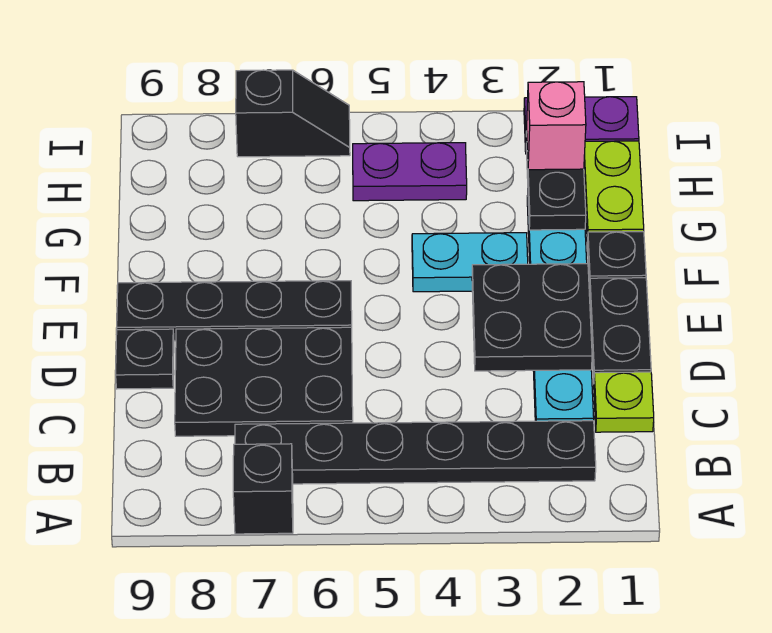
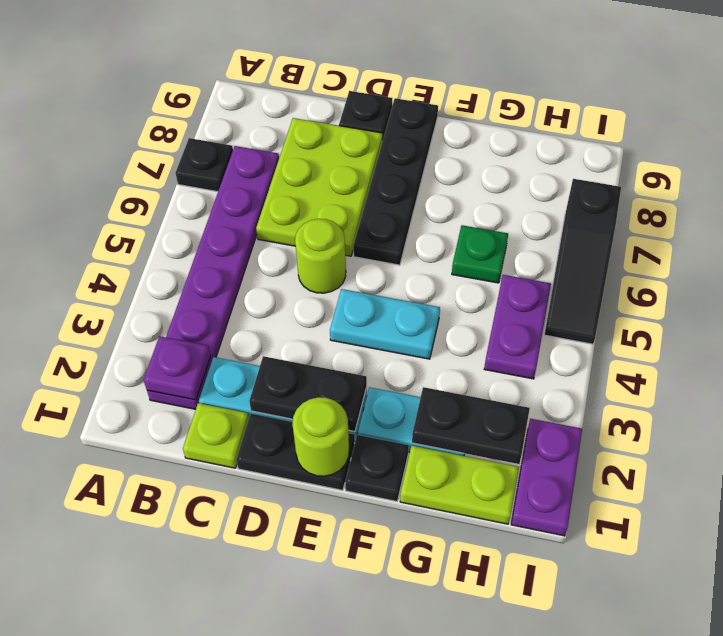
black 1x1 brick [233,444,293,534] -> black 1x1 plate [176,138,233,192]
black 1x6 plate [235,421,596,484] -> purple 1x6 plate [147,146,279,409]
none -> purple 1x1 plate [144,336,211,400]
black 2x3 plate [175,327,353,436] -> lime 2x3 plate [256,118,383,256]
black 2x2 plate [472,264,592,371] -> black 1x2 plate [249,356,367,432]
none -> lime 1x1 round brick [295,219,346,293]
none -> lime 1x1 round brick [292,397,349,476]
cyan 1x2 plate [412,233,528,292] -> cyan 1x2 plate turned to [330,289,440,359]
none -> green 1x1 plate [452,225,508,283]
pink 1x1 brick [527,82,586,170] -> none
black 1x2 slope [236,70,350,157] -> black 1x3 slope [544,179,621,344]

